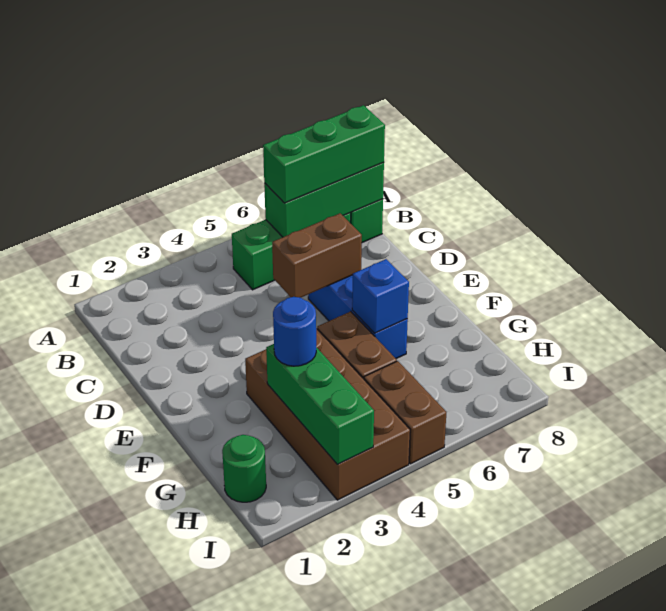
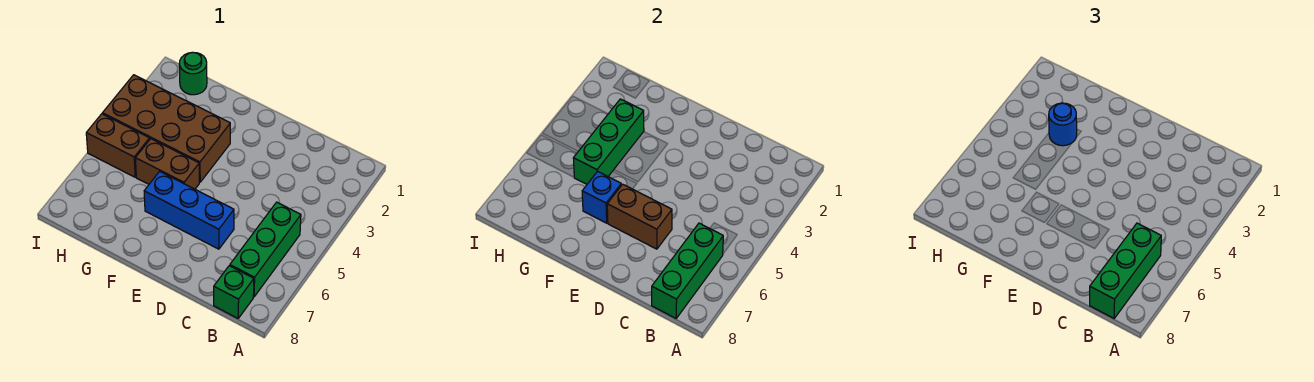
brown 1x2 brick [272,213,362,298] -> brown 1x2 brick turned to [607,184,672,249]
green 1x3 brick [266,344,374,465] -> green 1x3 brick turned to [573,99,644,184]

